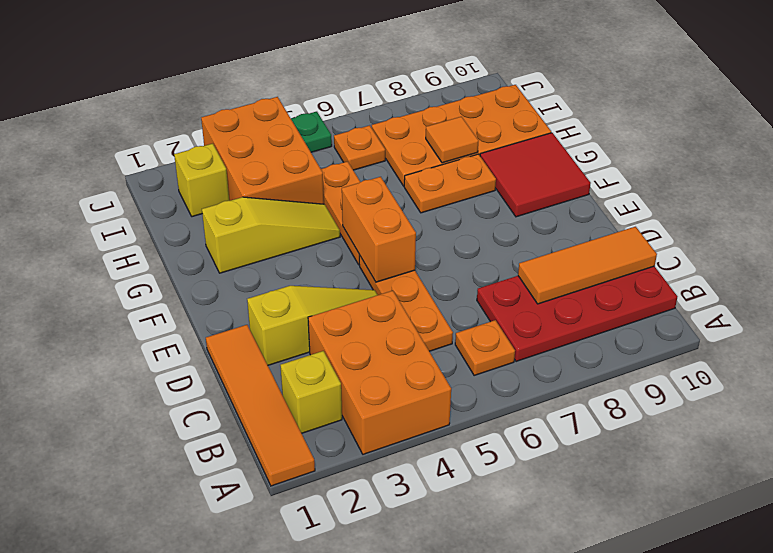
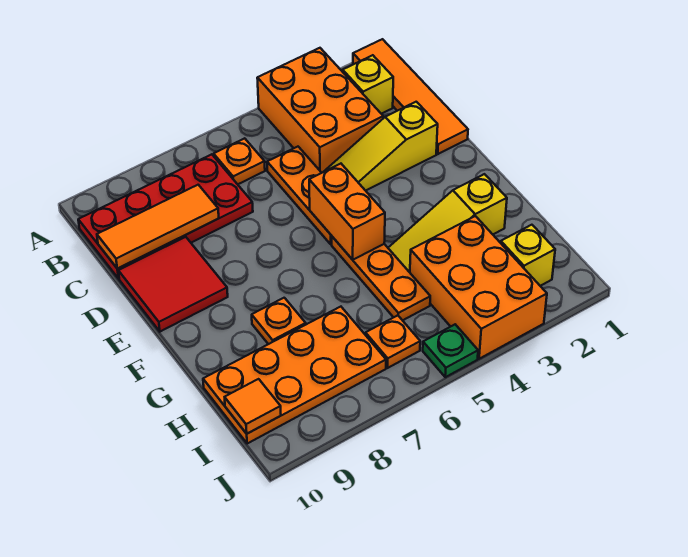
red 2x2 tile [480,133,591,217] -> red 2x2 tile moved to [118,237,228,332]
orange 1x2 plate [404,154,496,213] -> orange 1x1 plate [252,298,306,344]
orange 1x1 tile [426,117,479,163] -> orange 1x1 tile moved to [225,379,281,434]

